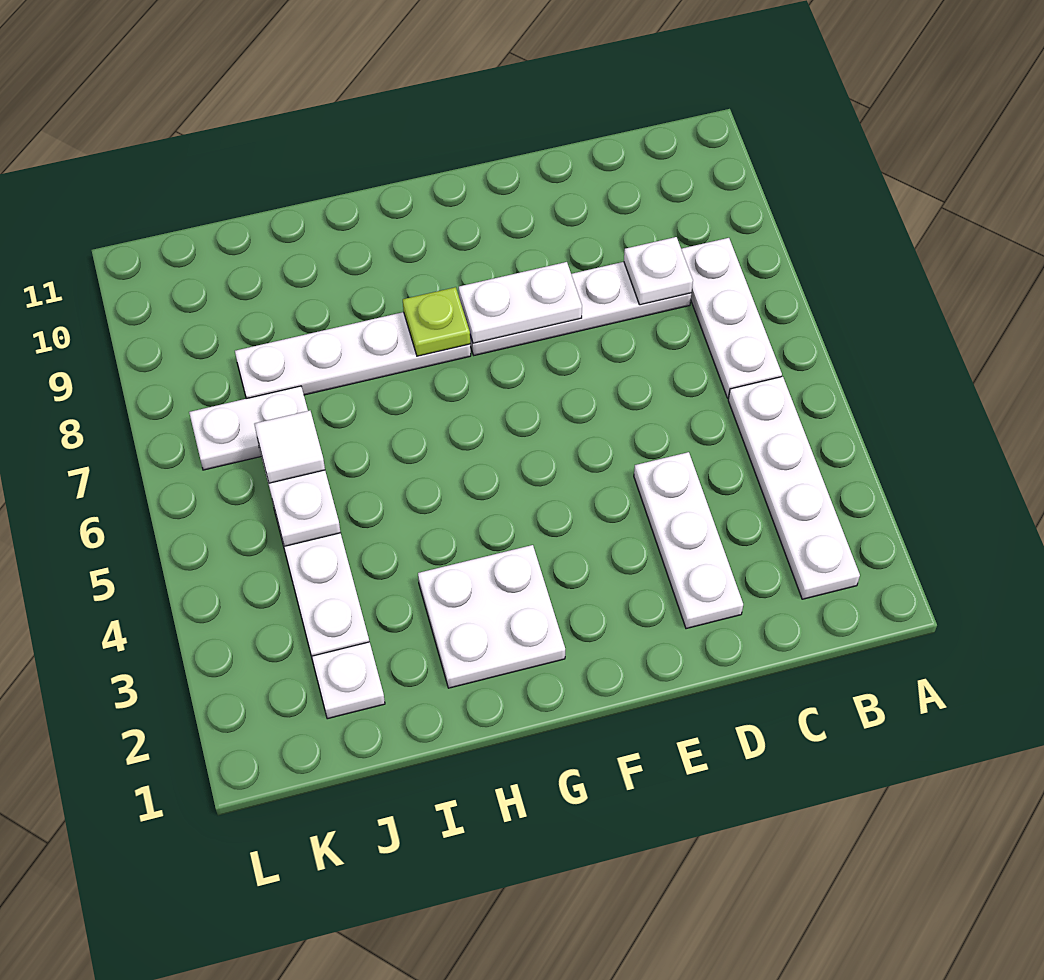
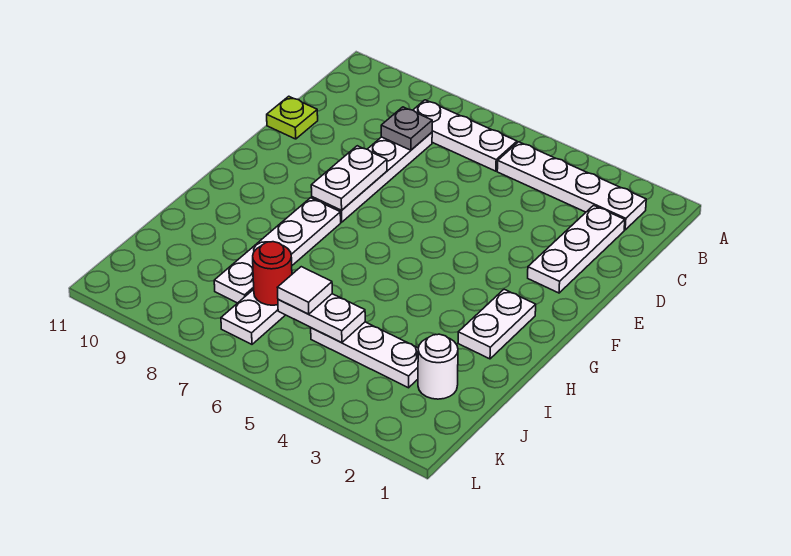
white 1x1 plate [624,237,693,305] -> grey 1x1 plate [381,107,432,150]
white 1x3 plate [634,452,743,629] -> white 1x3 plate turned to [528,205,625,293]
white 2x2 plate [418,545,565,688] -> white 1x2 plate [458,289,536,359]
lime 1x1 plate [403,287,470,356] -> lime 1x1 plate moved to [267,96,318,139]
white 1x1 plate [312,642,385,719] -> white 1x1 round brick [418,334,458,399]
none -> red 1x1 round brick [253,242,292,305]

